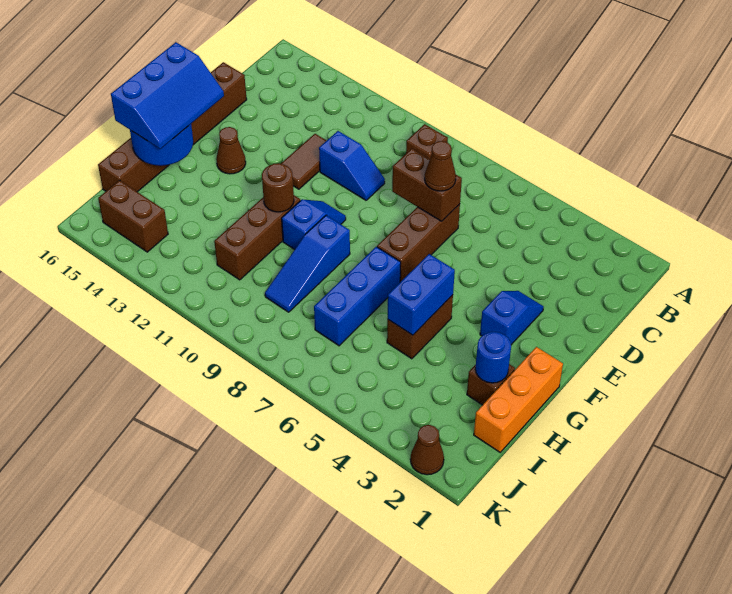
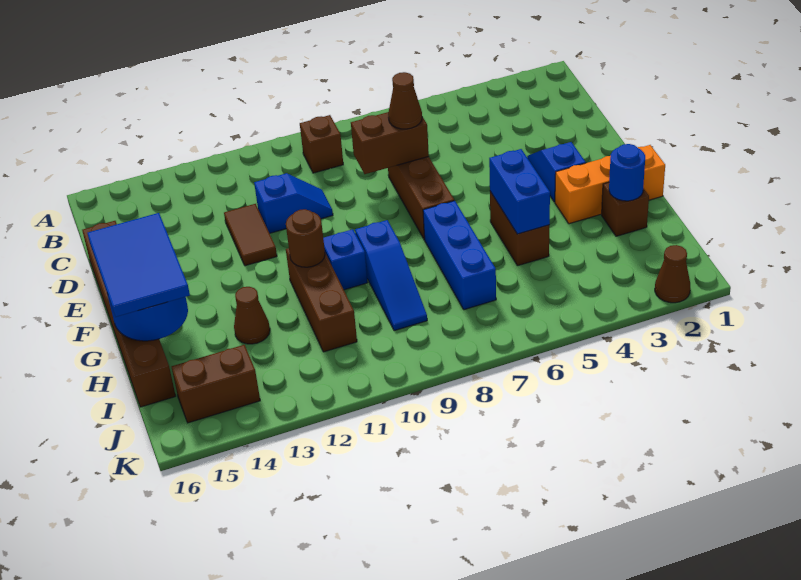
brown 1x1 cone [216,127,246,174] -> brown 1x1 cone moved to [234,287,270,344]
blue 2x3 slope [111,42,224,149] -> blue 2x3 tile [87,213,190,317]
orange 1x3 brick [474,347,563,452] -> orange 1x3 brick turned to [555,145,665,224]

